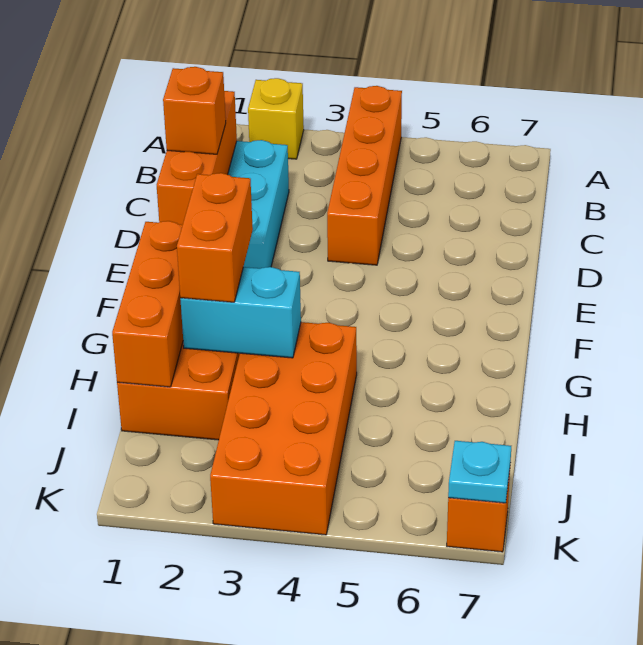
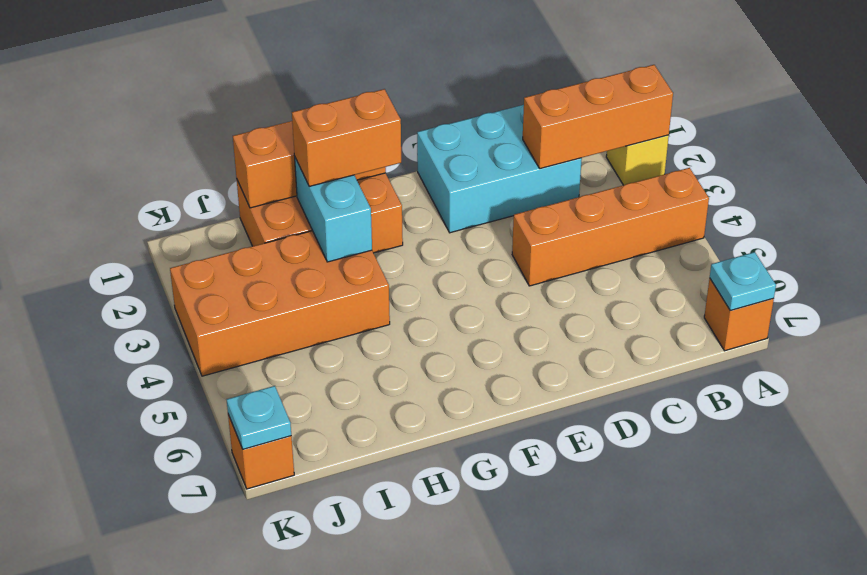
none -> cyan 1x1 plate [710,252,776,310]
orange 1x3 brick [157,91,237,225] -> orange 1x3 brick moved to [523,65,673,169]
orange 1x1 brick [163,67,226,154] -> orange 1x1 brick moved to [704,278,774,351]

